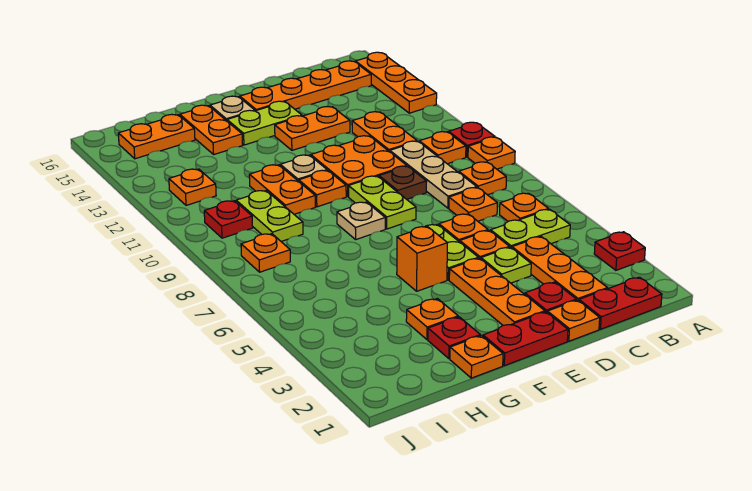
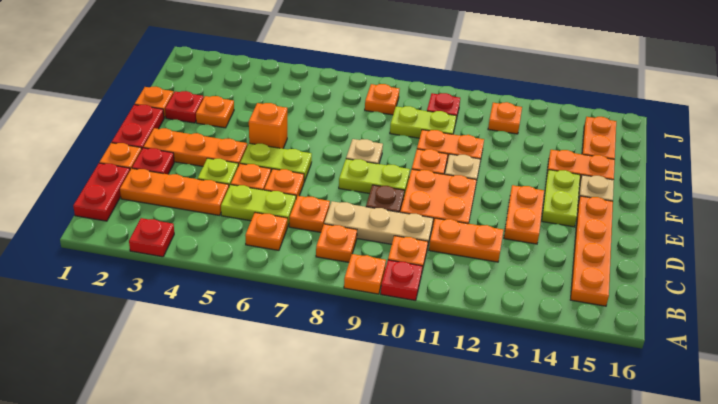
orange 1x3 plate [355,52,437,113] -> none
lime 1x2 plate [491,209,570,248] -> lime 1x2 plate turned to [221,185,296,227]

